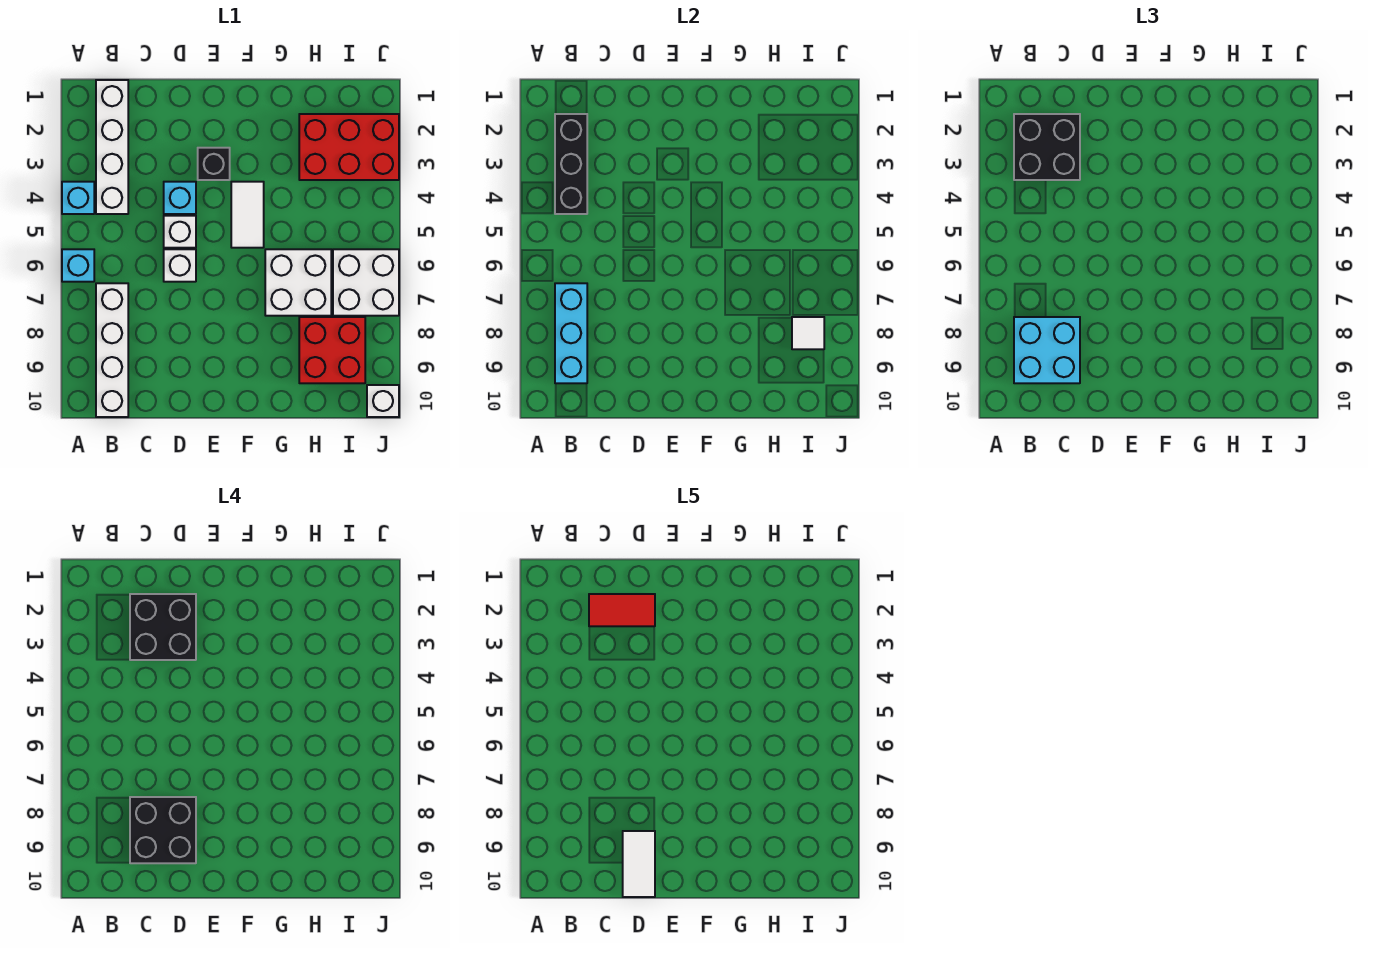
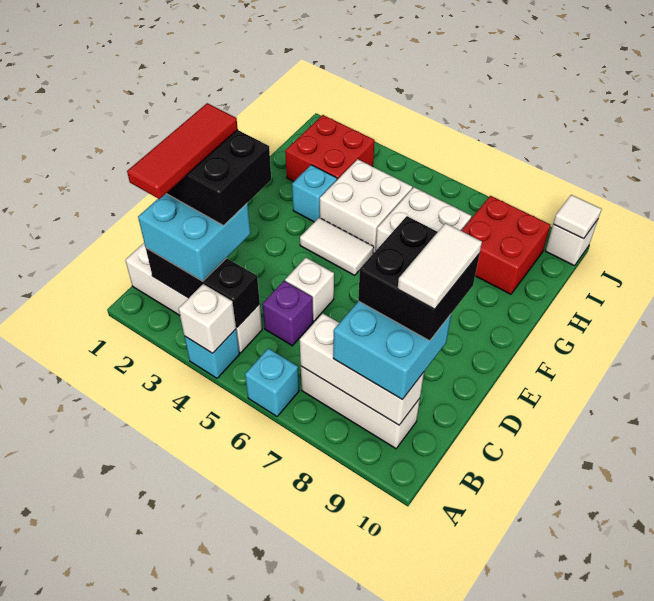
black 2x2 brick [1014,114,1080,180] -> cyan 2x2 brick [138,194,251,281]
white 1x4 brick [96,283,128,417] -> white 1x3 brick [301,366,420,448]
cyan 1x3 brick [555,283,587,383] -> white 1x3 brick [300,313,424,425]
red 1x2 tile [589,594,655,626] -> red 1x3 tile [127,103,238,199]
none -> purple 1x1 brick [262,281,313,346]
cyan 1x1 brick [164,182,196,214] -> cyan 1x1 brick moved to [292,165,337,222]
white 1x1 brick [164,249,196,282] -> white 1x1 brick moved to [179,284,236,353]
white 1x2 tile [623,831,655,897] -> white 1x2 tile turned to [398,223,482,309]
black 1x1 brick [198,148,230,180] -> none
red 2x3 brick [299,114,399,180] -> red 2x2 brick [285,115,375,182]
white 2x2 brick [333,249,399,316] -> white 2x2 brick moved to [320,159,412,253]
white 1x1 tile [792,317,824,349] -> white 1x1 tile moved to [553,195,601,239]

